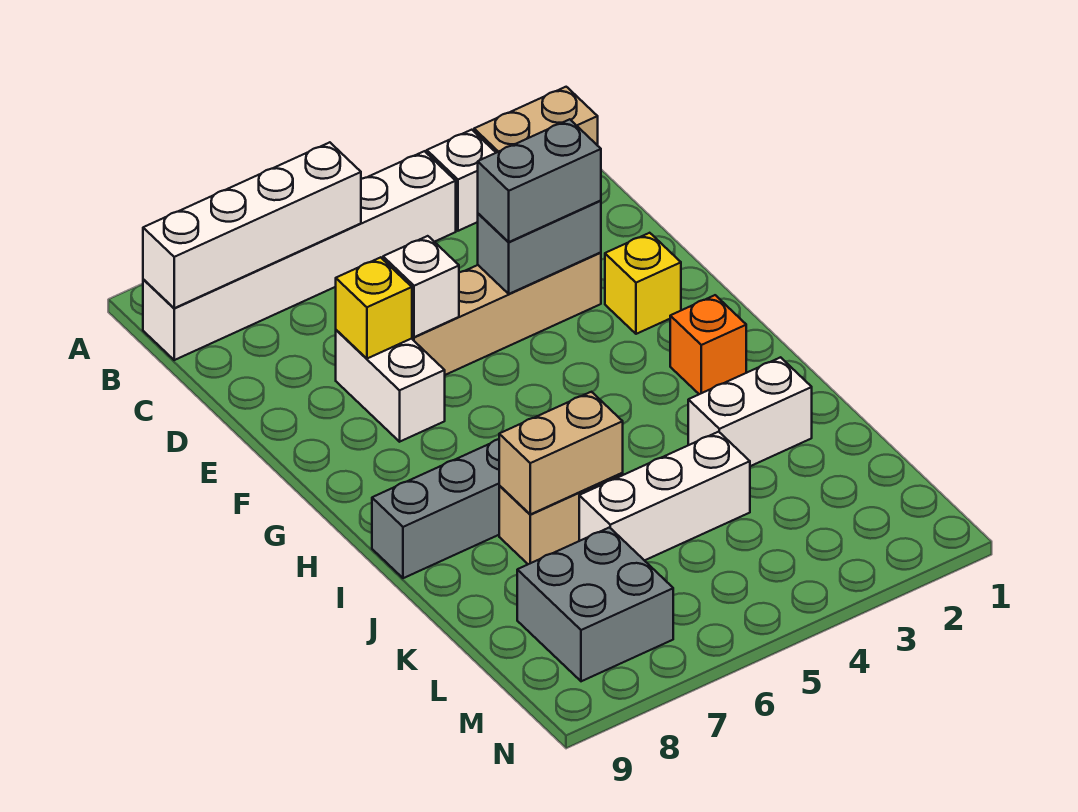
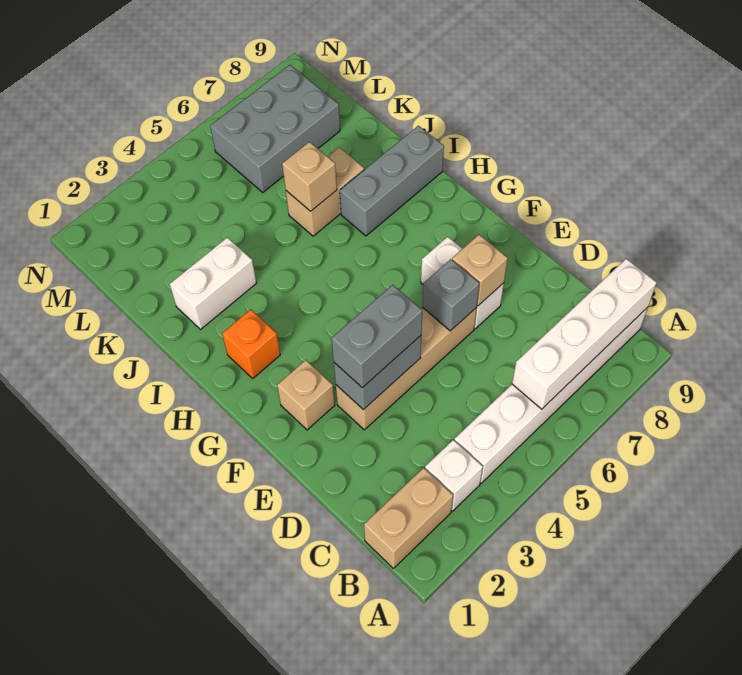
white 1x1 brick [383,236,459,337] -> grey 1x1 brick [423,259,480,331]
yellow 1x1 brick [336,257,412,359] -> tan 1x1 brick [452,235,508,306]
yellow 1x1 brick [605,233,681,334] -> tan 1x1 brick [277,360,335,430]
tan 1x2 brick [499,392,623,514] -> tan 1x1 brick [282,142,337,211]
white 1x3 brick [579,432,750,561] -> none
grey 2x2 brick [517,528,673,681] -> grey 2x3 brick [210,65,340,192]

